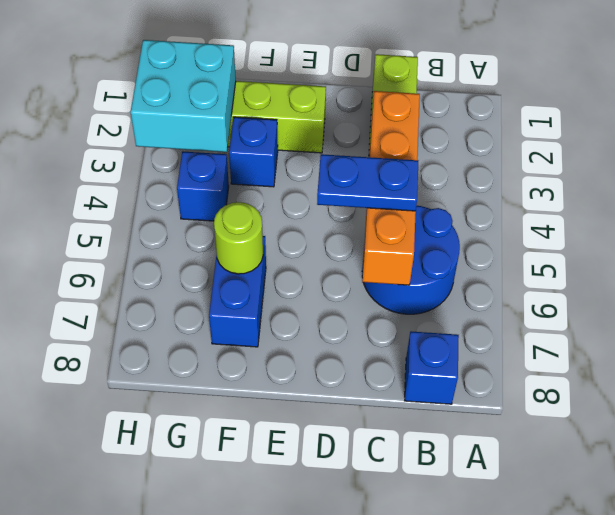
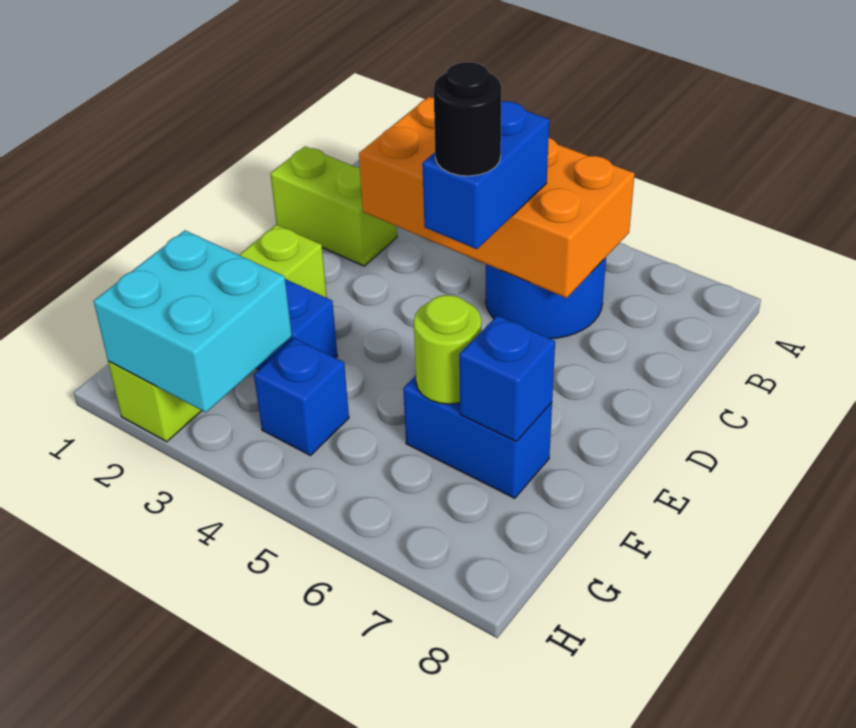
blue 1x1 brick [405,331,459,404] -> blue 1x1 brick moved to [459,316,555,441]
orange 1x4 brick [362,91,420,285] -> orange 2x4 brick [359,97,635,298]
blue 1x2 plate [317,154,418,211] -> blue 1x2 brick [422,101,549,249]
none -> black 1x1 round brick [434,62,502,176]

